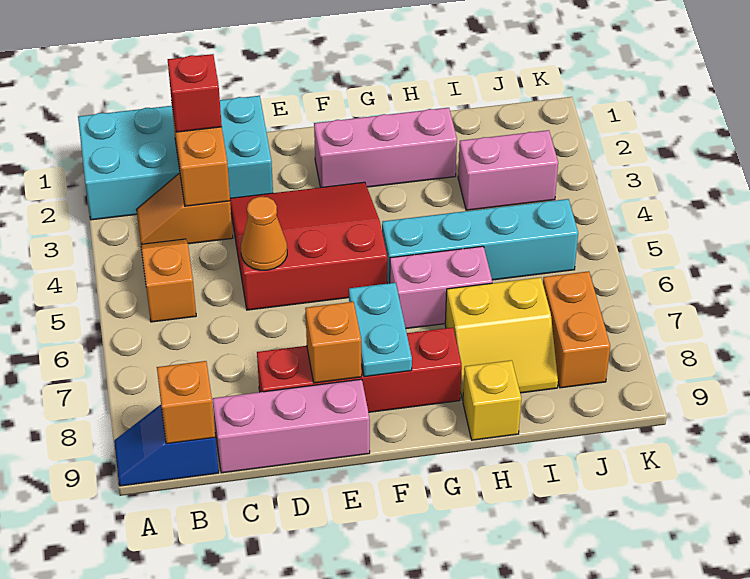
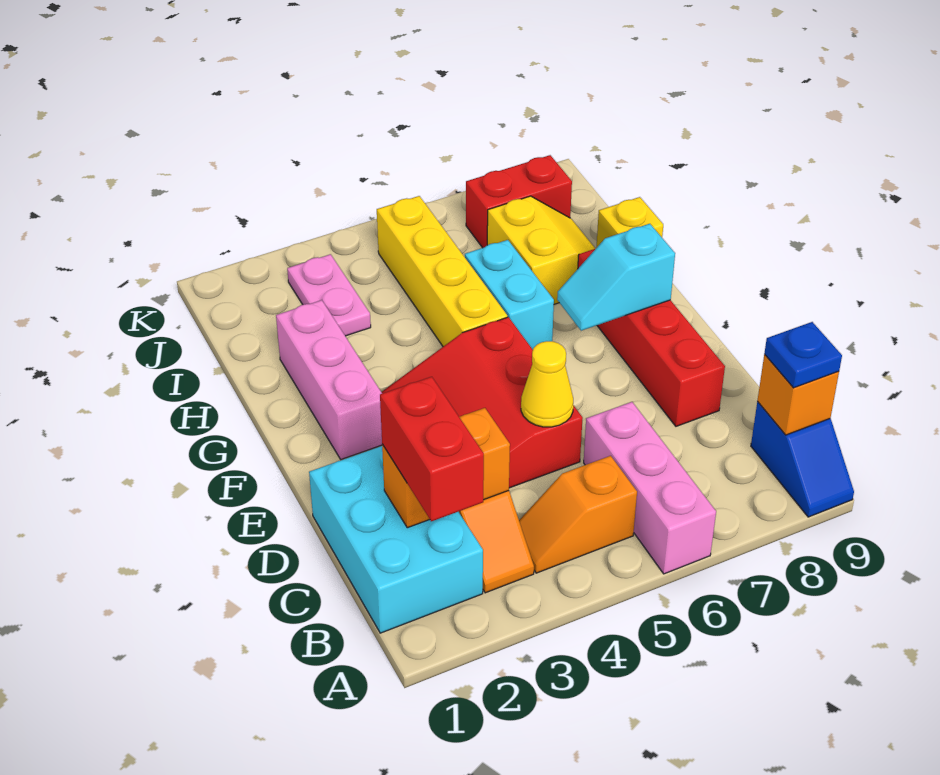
cyan 2x4 brick [78,96,273,220] -> cyan 2x3 brick [309,446,483,633]
none -> blue 1x1 plate [764,322,842,388]
red 1x1 brick [168,54,222,132] -> red 1x2 brick [380,377,484,521]
pink 1x3 brick [212,379,370,473] -> pink 1x3 brick moved to [584,402,716,574]
orange 1x1 cone [241,197,287,270] -> yellow 1x1 cone [521,341,573,427]
orange 1x1 brick [305,302,362,383] -> none
cyan 1x2 plate [349,283,412,377] -> cyan 1x2 slope [557,224,675,331]
cyan 1x4 brick [382,199,578,284] -> yellow 1x4 brick [377,196,507,346]
pink 1x2 brick [390,246,492,329] -> cyan 1x2 brick [465,240,554,349]
pink 1x2 brick [458,130,558,210] -> pink 1x2 plate [287,254,371,336]
orange 1x2 brick [543,271,610,388] -> red 1x2 brick [466,155,572,248]

